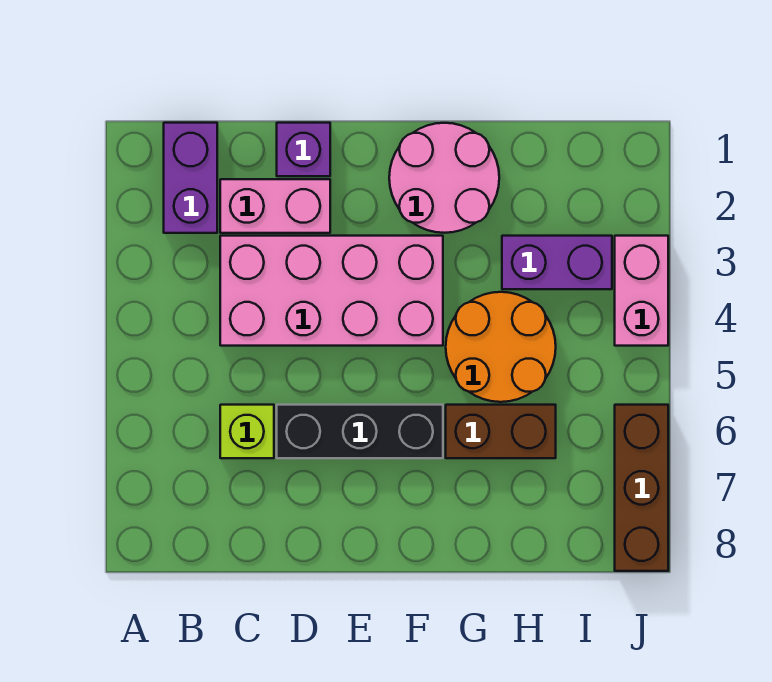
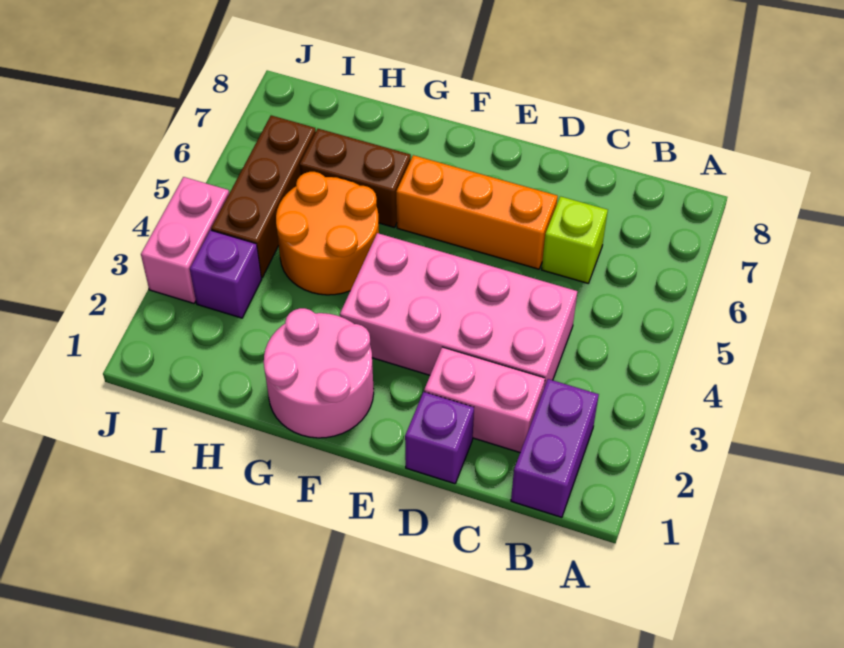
black 1x3 brick [277,405,443,458] -> orange 1x3 brick [396,155,558,269]
purple 1x2 brick [502,236,612,289] -> purple 1x1 brick [190,230,261,318]
brown 1x3 brick [615,405,668,571] -> brown 1x3 brick moved to [211,116,316,278]

